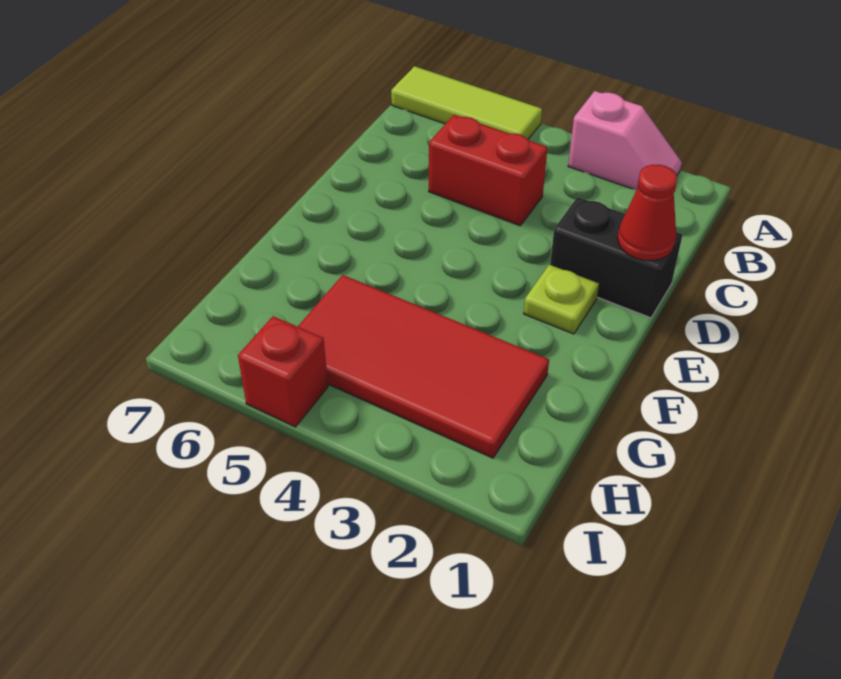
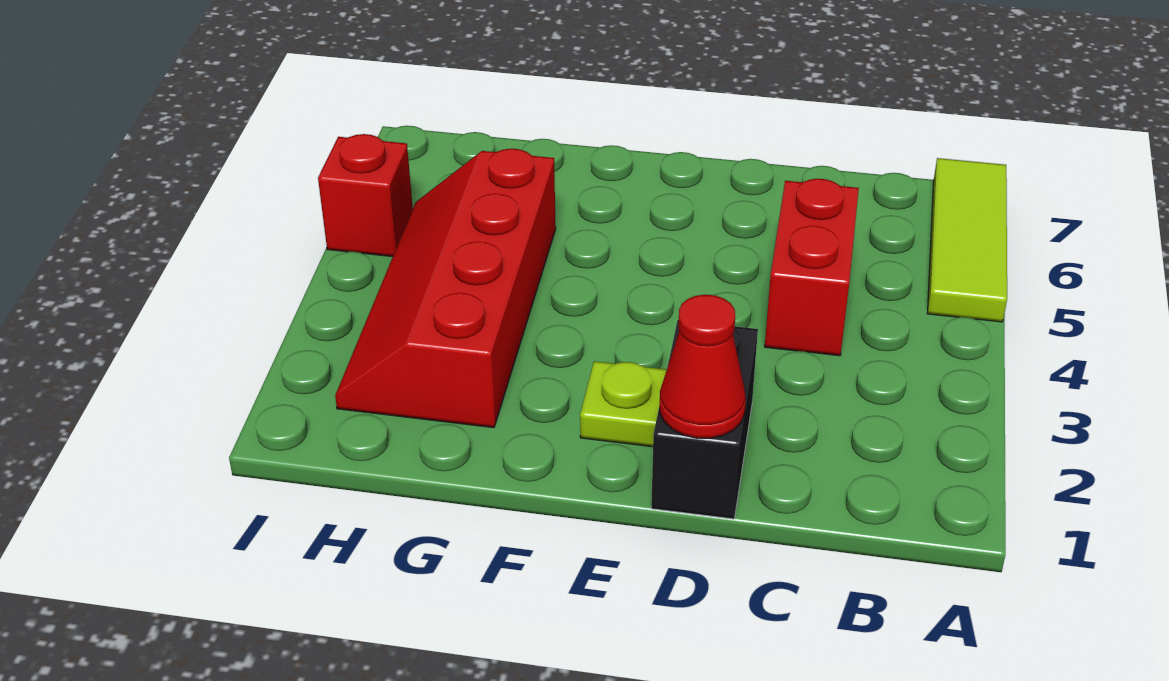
pink 1x2 slope [568,91,682,190] -> none
red 2x4 tile [298,275,549,458] -> red 2x4 slope [335,149,556,428]

